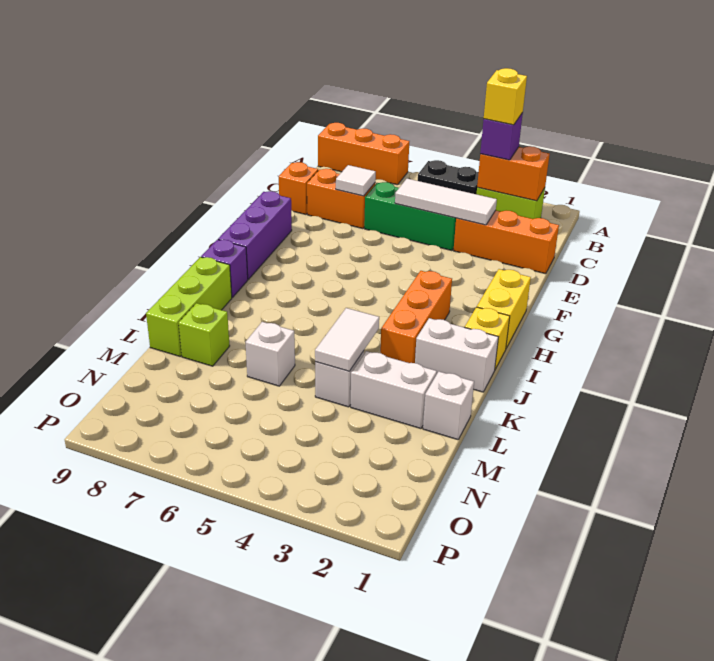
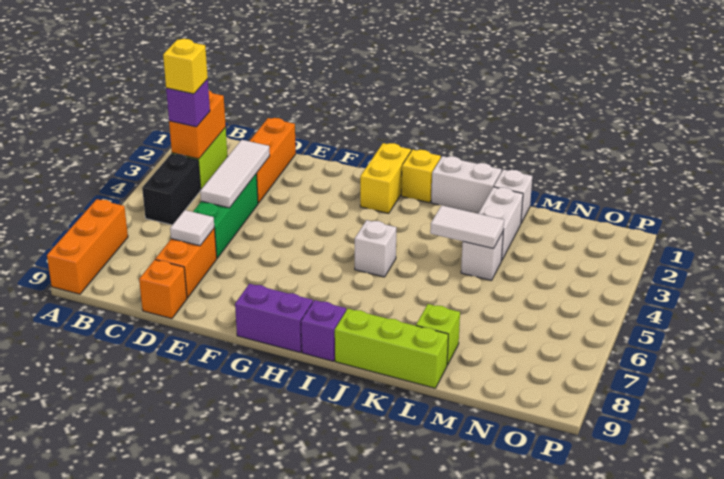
purple 1x3 brick [218,191,292,279] -> purple 1x2 brick [235,284,313,352]
yellow 1x2 brick [477,269,531,348] -> yellow 1x2 brick turned to [360,143,411,213]
orange 1x3 brick [380,271,452,363] -> none
white 1x2 brick [415,318,498,392] -> white 1x2 brick turned to [431,156,502,214]
white 1x1 brick [246,322,295,386] -> white 1x1 brick moved to [355,220,396,277]

